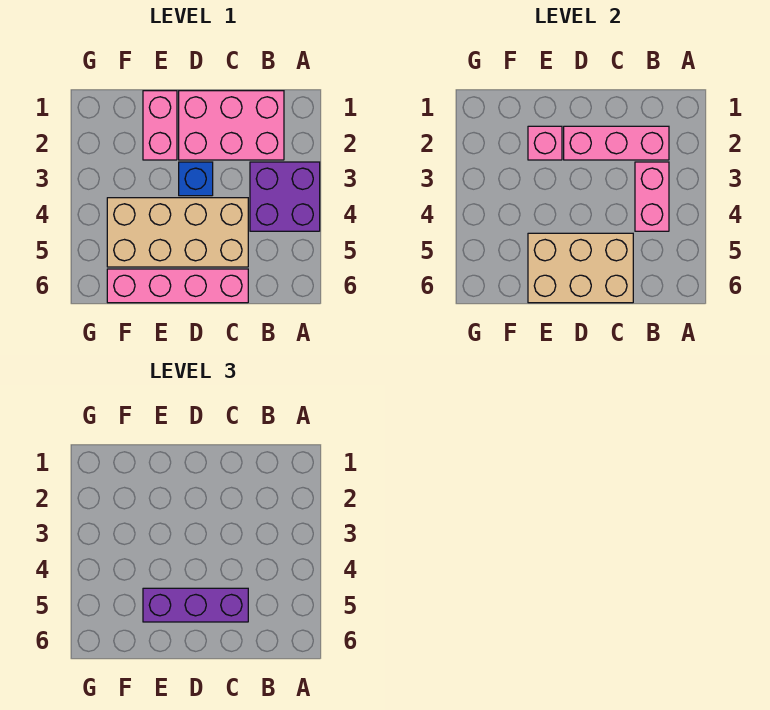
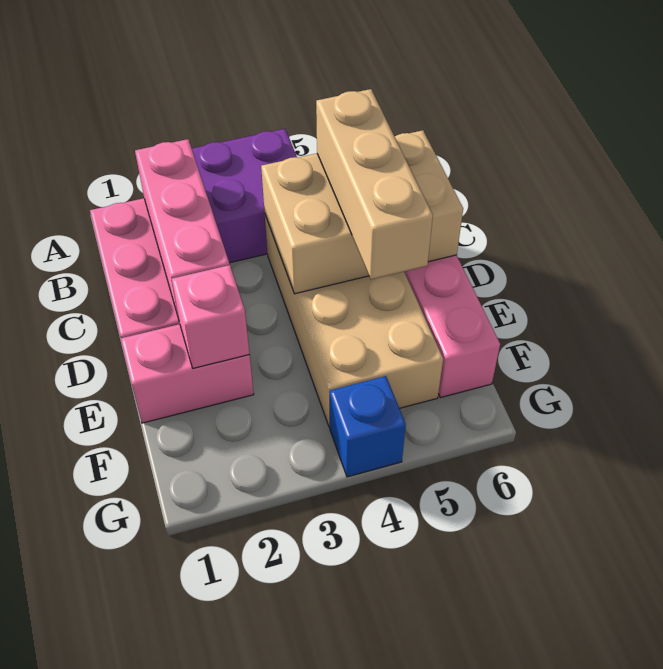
pink 1x2 brick [635,162,669,231] -> none
tan 2x3 brick [528,233,633,303] -> tan 2x3 brick turned to [261,130,463,294]
purple 1x3 brick [143,588,248,622] -> tan 1x3 brick [316,89,433,279]
blue 1x1 brick [179,162,213,196] -> blue 1x1 brick moved to [330,376,406,477]

